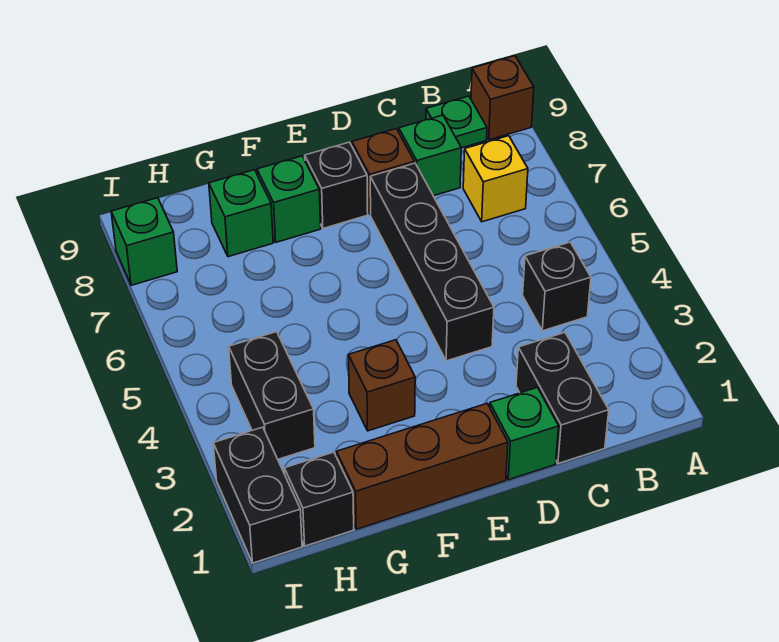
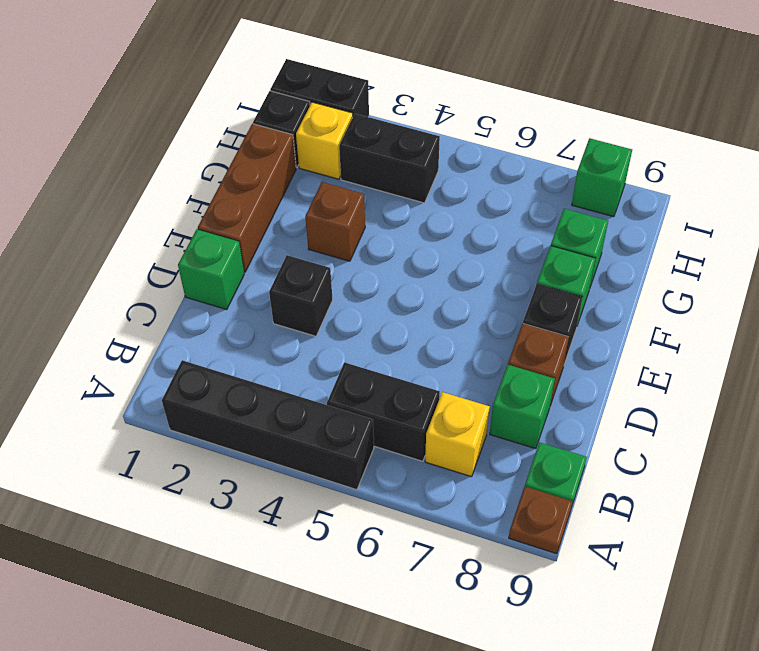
brown 1x1 brick [471,56,534,140] -> brown 1x1 plate [509,487,573,554]
black 1x1 brick [523,242,591,331] -> black 1x1 brick moved to [269,255,333,336]
black 1x2 brick [516,333,609,464] -> black 1x2 brick moved to [327,362,440,461]
black 1x4 brick [370,163,494,361] -> black 1x4 brick moved to [162,360,374,490]
none -> yellow 1x1 brick [296,102,353,179]

